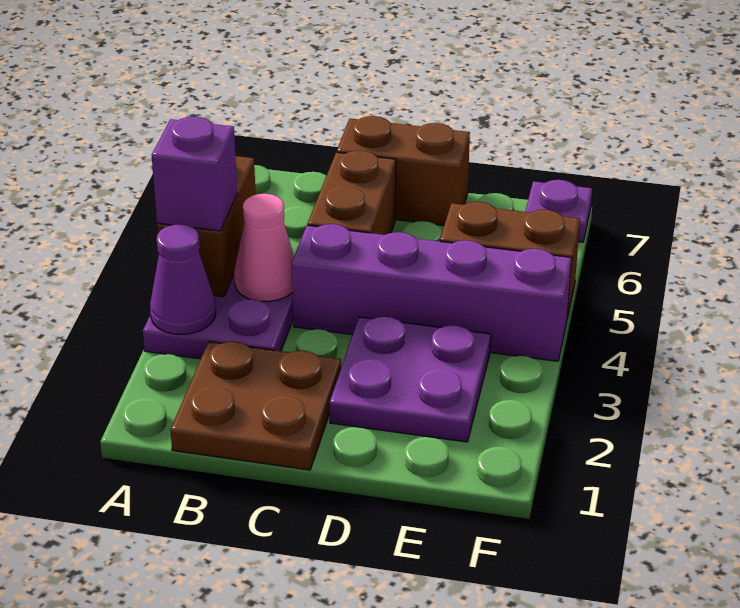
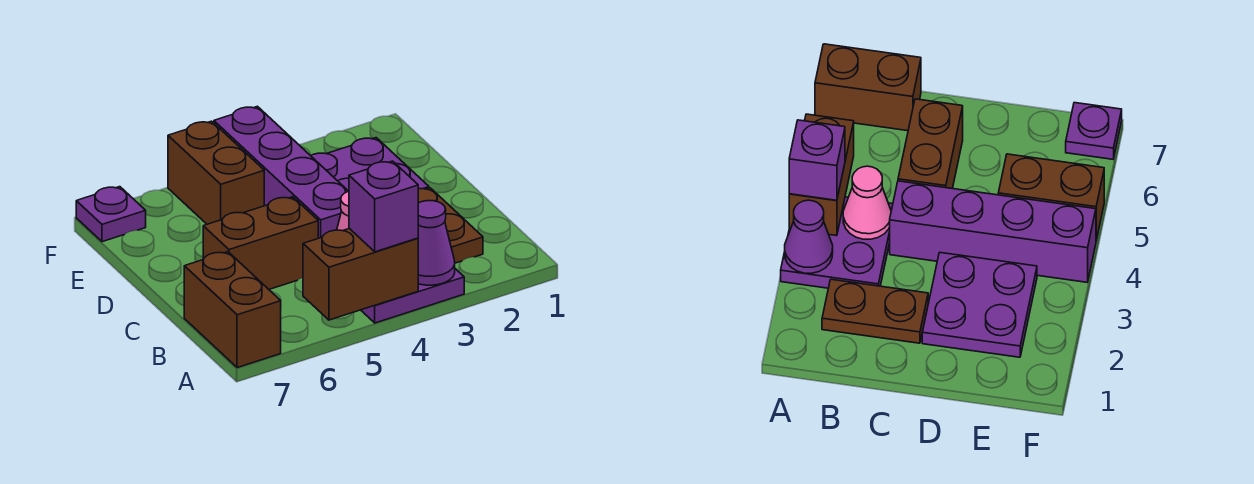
brown 2x2 plate [170,341,341,470] -> brown 1x2 plate [418,188,483,263]
brown 1x2 brick [337,116,470,226] -> brown 1x2 brick moved to [184,252,281,368]

